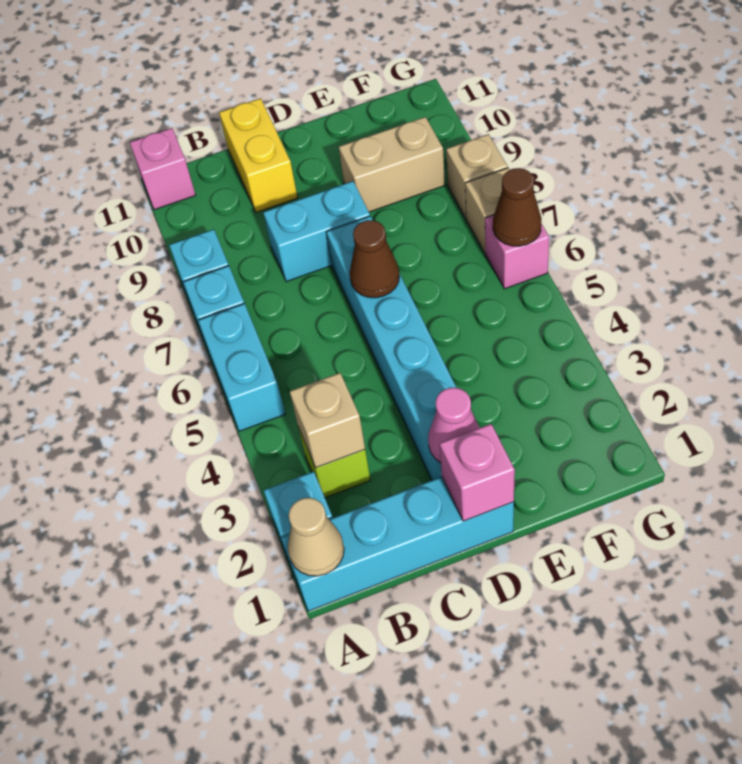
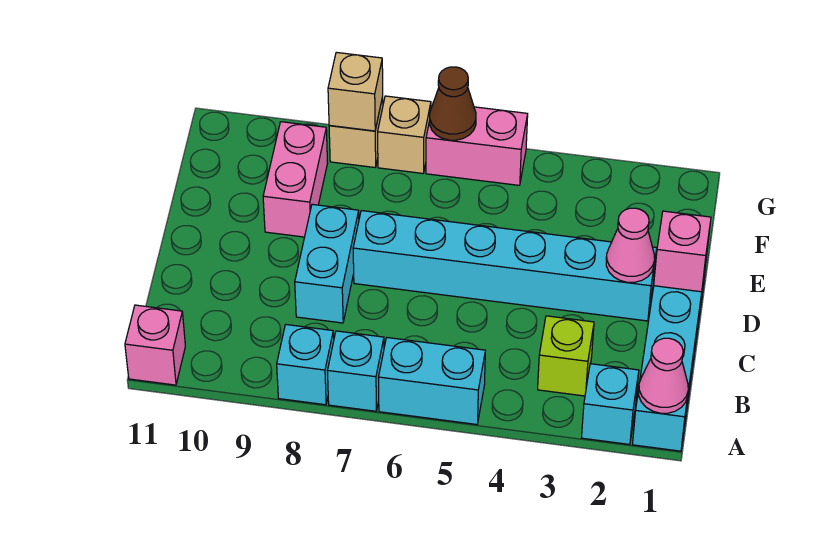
tan 1x1 cone [288,498,344,576] -> pink 1x1 cone [639,338,688,413]
tan 1x1 brick [290,373,365,468] -> tan 1x1 brick moved to [328,52,383,131]
yellow 1x2 brick [219,98,298,212] -> none
brown 1x1 cone [350,220,399,298] -> none
tan 1x2 brick [339,117,445,212] -> pink 1x2 brick [263,122,328,237]
pink 1x1 brick [485,215,549,289] -> pink 1x2 brick [426,107,528,185]

